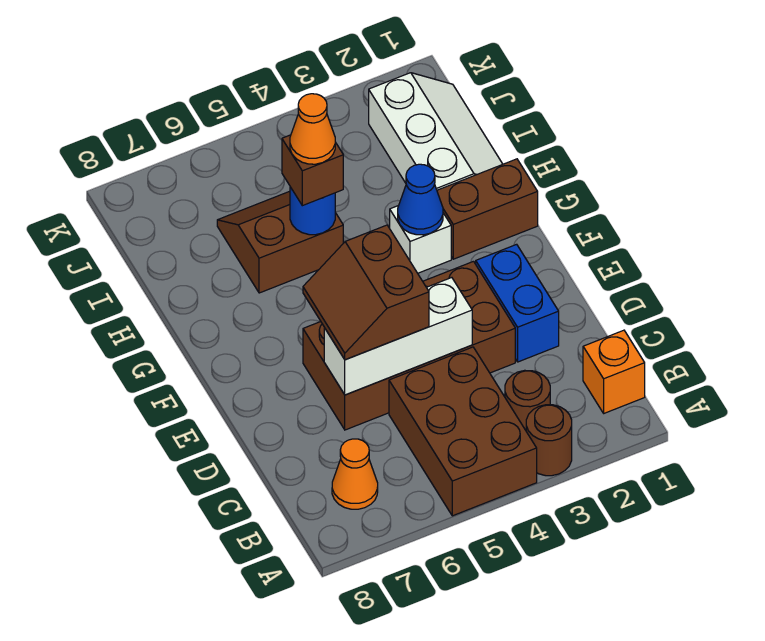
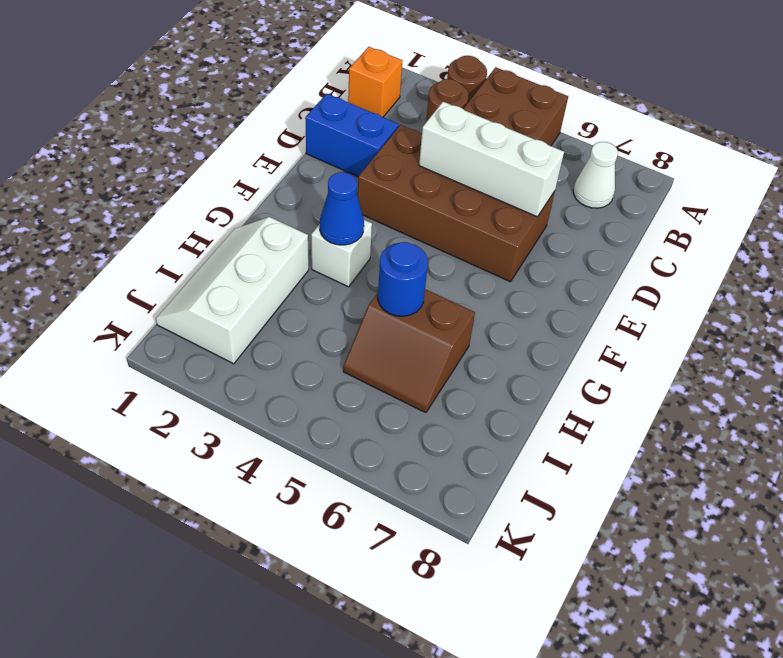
orange 1x1 cone [332,439,378,509] -> white 1x1 cone [573,142,618,208]
blue 1x2 brick [476,244,559,362] -> blue 1x2 brick turned to [305,94,399,176]
brown 2x2 slope [303,225,429,360] -> none
brown 1x2 brick [437,159,538,259] -> none
brown 1x1 brick [282,135,343,206] -> none
orange 1x1 cone [290,94,335,164] -> none

